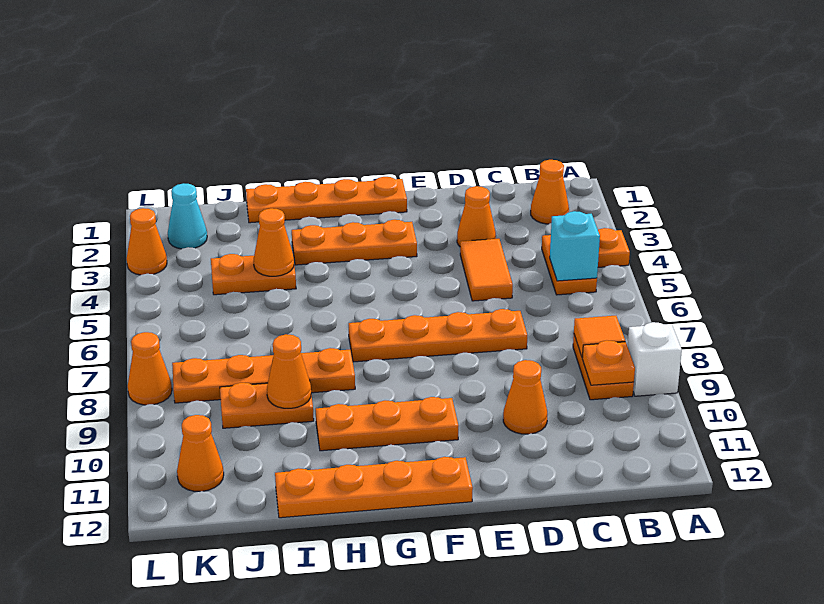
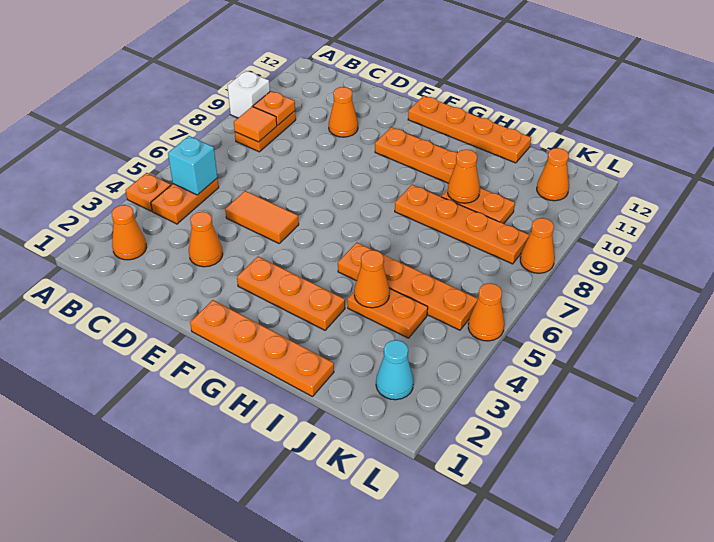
orange 1x2 tile [460,239,513,301] -> orange 1x2 tile turned to [225,191,299,243]
orange 1x4 plate [349,309,527,362] -> orange 1x4 plate moved to [338,243,478,330]
orange 1x1 cone [127,208,167,275] -> orange 1x1 cone moved to [468,283,504,341]

